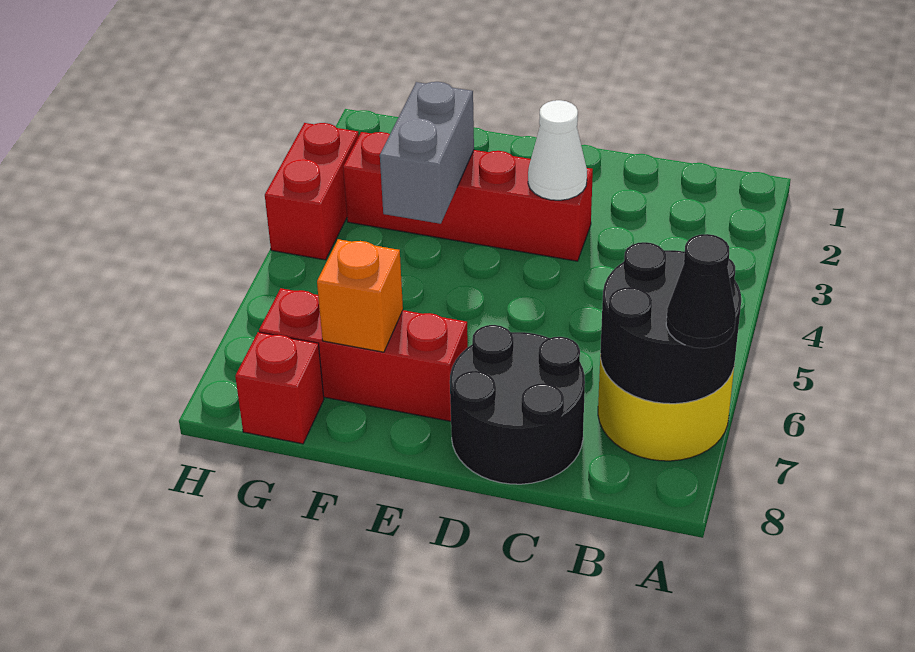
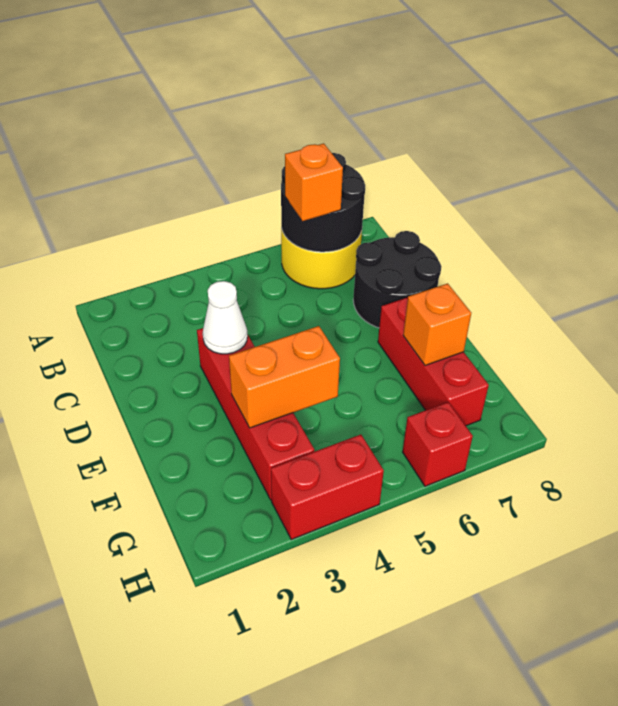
black 1x1 cone [666,234,736,348] -> none
none -> orange 1x1 brick [285,143,343,221]
grey 1x2 brick [380,82,474,224] -> orange 1x2 brick [229,326,340,428]
red 1x1 brick [235,332,324,444] -> red 1x1 brick moved to [403,402,473,486]

